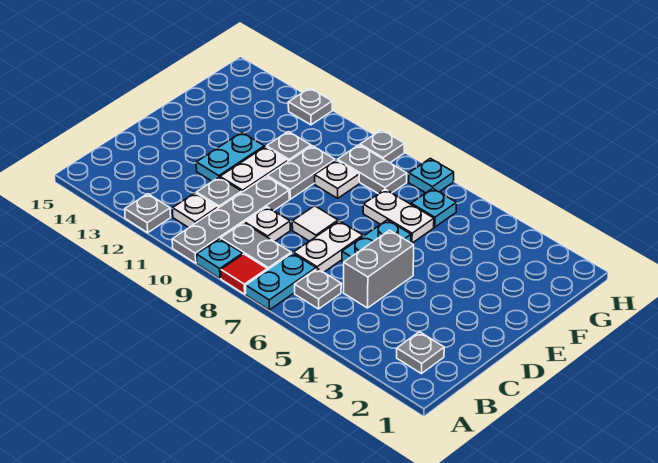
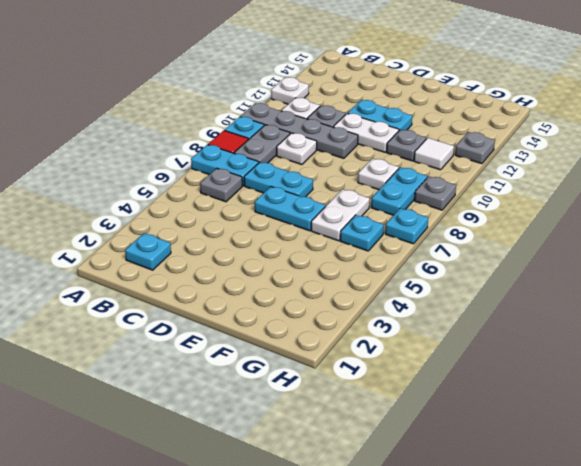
grey 1x1 plate [125,194,171,233] -> white 1x1 plate [271,77,309,104]
grey 1x1 plate [397,332,444,374] -> cyan 1x1 plate [125,233,171,270]
grey 1x2 brick [343,230,414,308] -> none
white 1x2 plate [294,221,363,272] -> cyan 1x2 plate [244,162,313,197]
white 1x1 tile [292,206,338,241] -> white 1x1 tile moved to [414,138,454,170]
grey 1x2 plate [267,146,335,199] -> none
grey 1x2 plate [337,145,407,194] -> cyan 1x2 plate [371,167,427,215]

